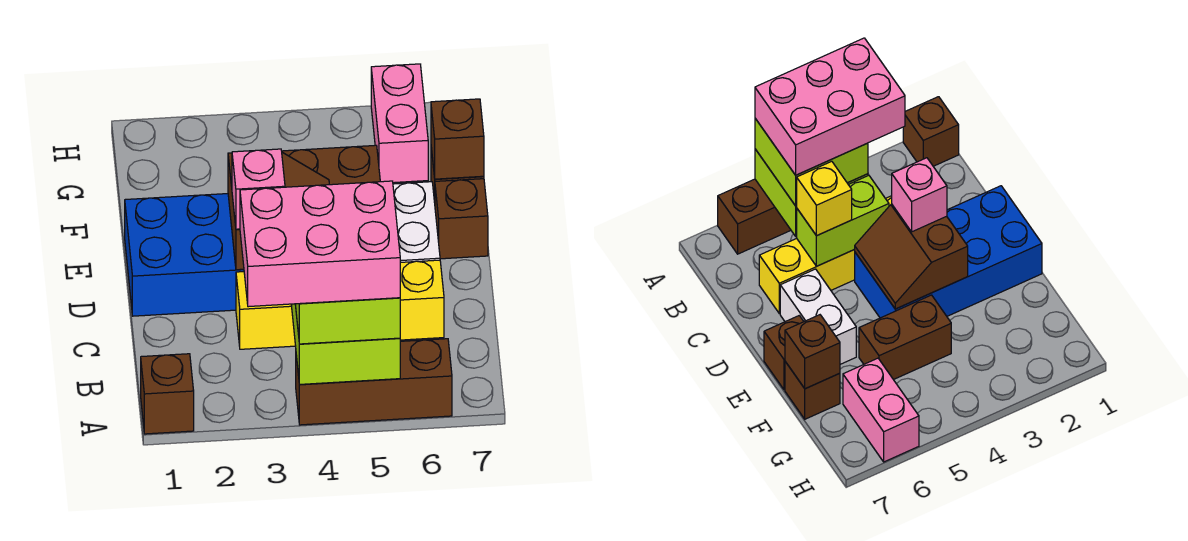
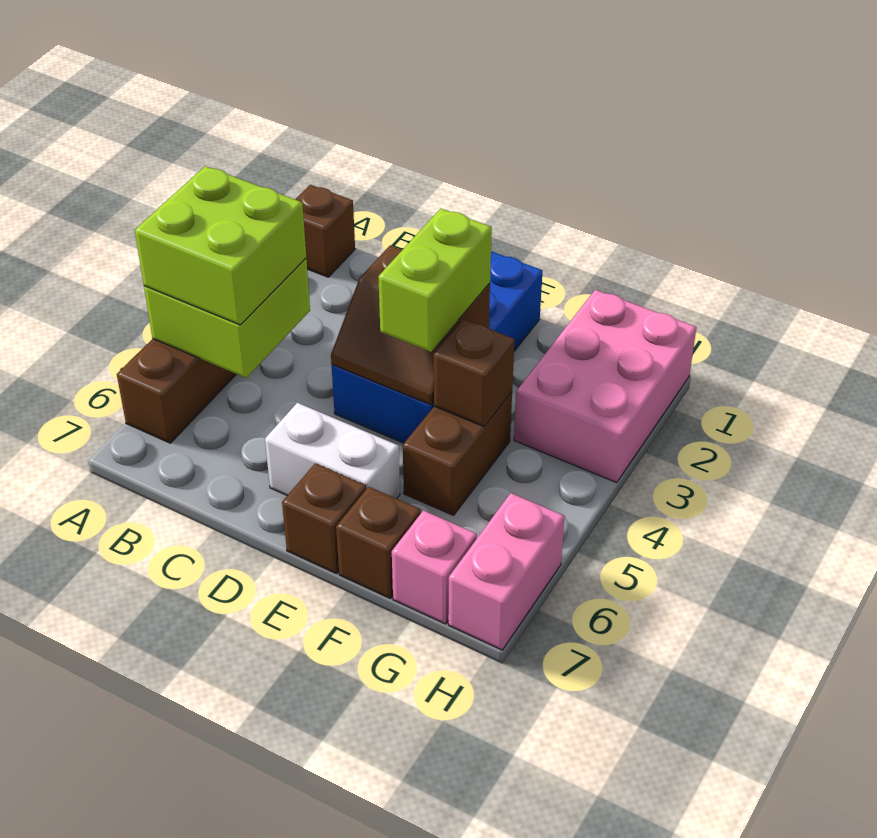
pink 2x3 brick [240,181,400,307] -> pink 2x3 brick moved to [514,290,696,482]
yellow 1x4 brick [236,260,444,349] -> none
lime 1x2 brick [797,175,889,266] -> lime 1x2 brick moved to [378,209,492,352]
yellow 1x1 brick [797,161,852,236] -> none
pink 1x1 brick [232,149,285,229] -> pink 1x1 brick moved to [392,511,477,624]
brown 1x1 brick [431,99,484,179] -> brown 1x1 brick moved to [434,319,515,427]
pink 1x2 brick [371,64,428,183] -> pink 1x2 brick turned to [448,493,565,650]

